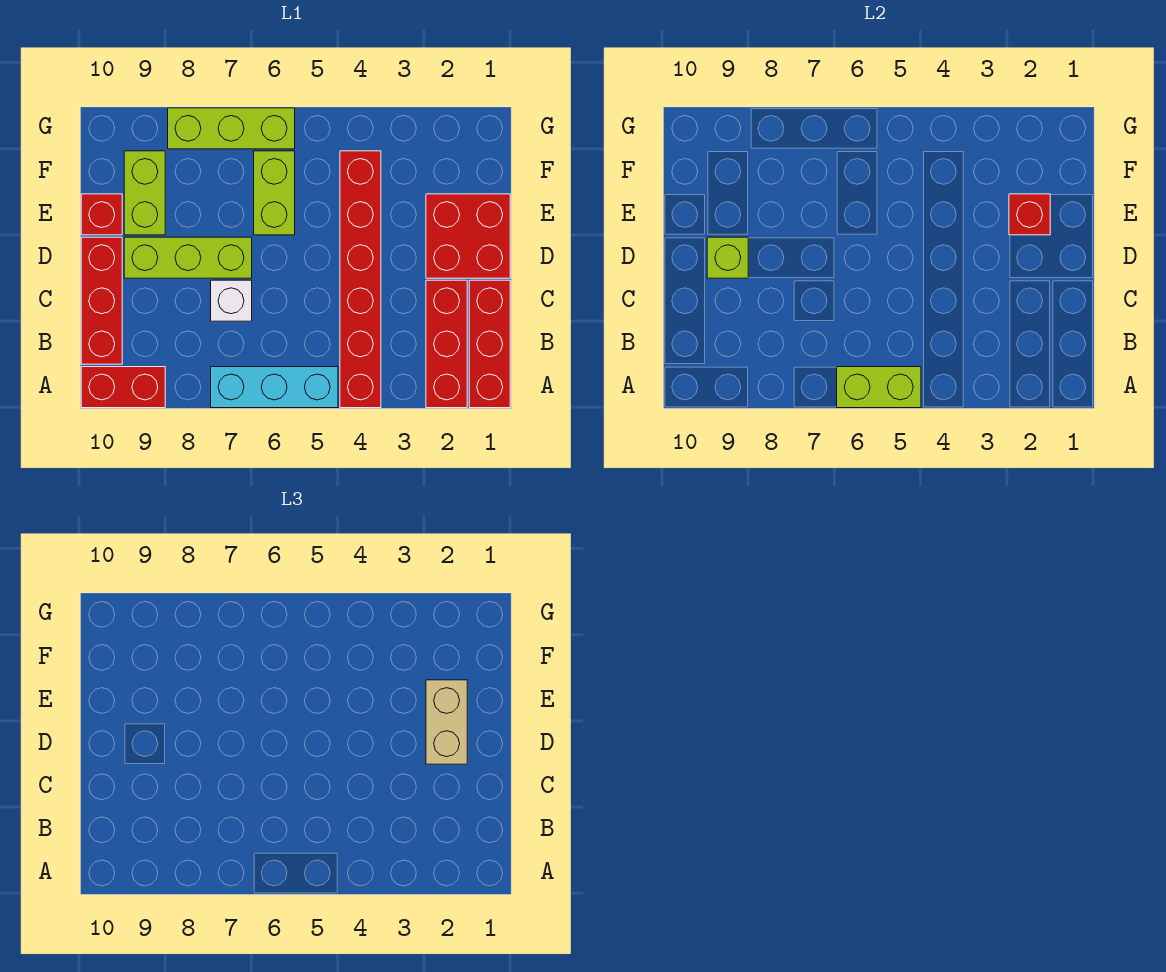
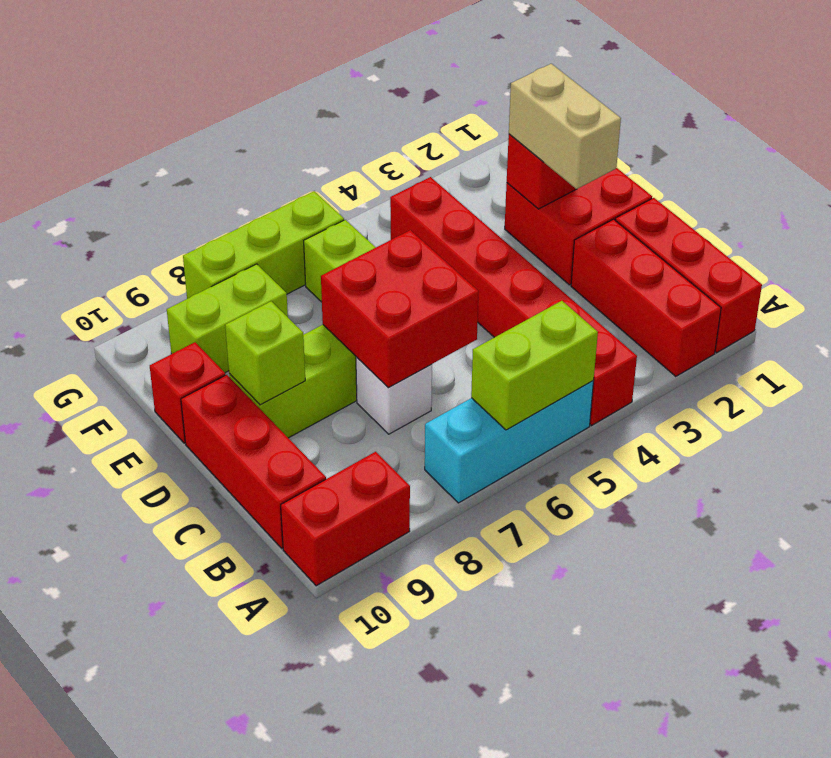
none -> red 2x2 brick [321,230,479,388]
lime 1x2 brick [124,151,165,235] -> lime 1x2 brick turned to [167,264,288,373]

